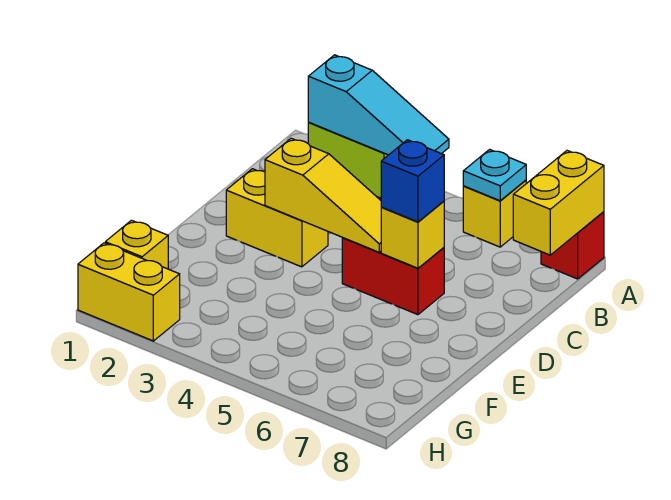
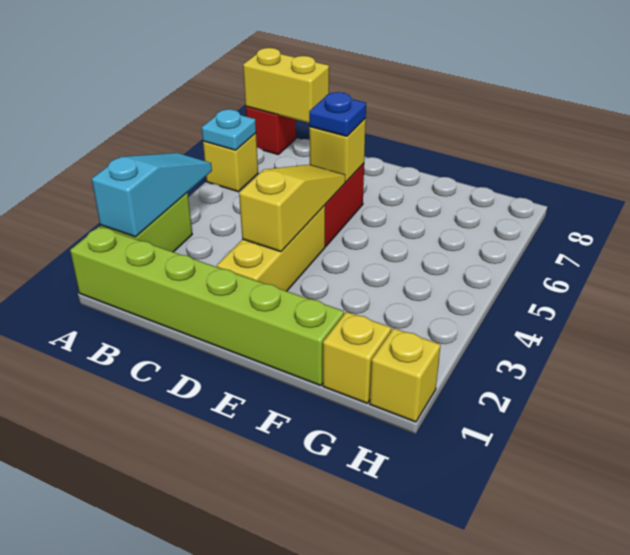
none -> lime 1x6 brick [70,227,344,386]
yellow 1x2 brick [226,169,328,267] -> yellow 1x3 brick [217,205,325,291]
blue 1x1 brick [381,140,444,222] -> blue 1x1 plate [309,92,366,136]
yellow 1x2 brick [78,243,180,341] -> yellow 1x1 brick [370,328,441,422]

